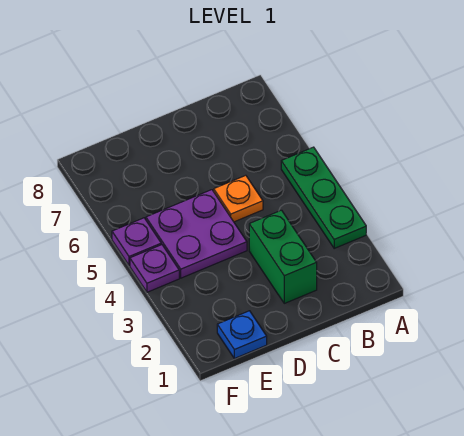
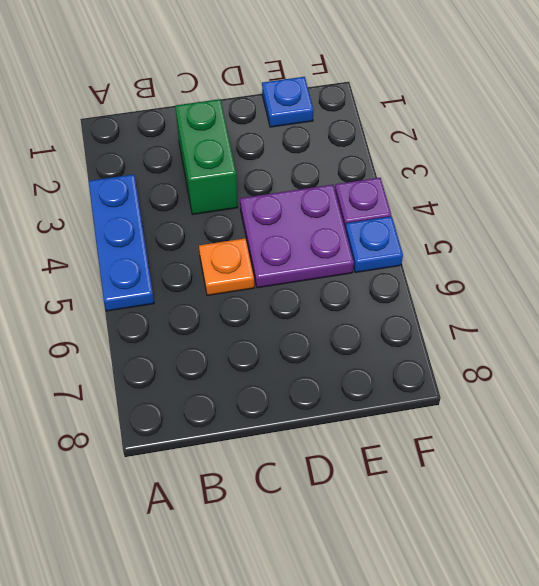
green 1x3 plate [281,147,366,248] -> blue 1x3 plate [89,174,154,311]
purple 1x1 plate [112,218,161,266] -> blue 1x1 plate [345,216,403,273]

